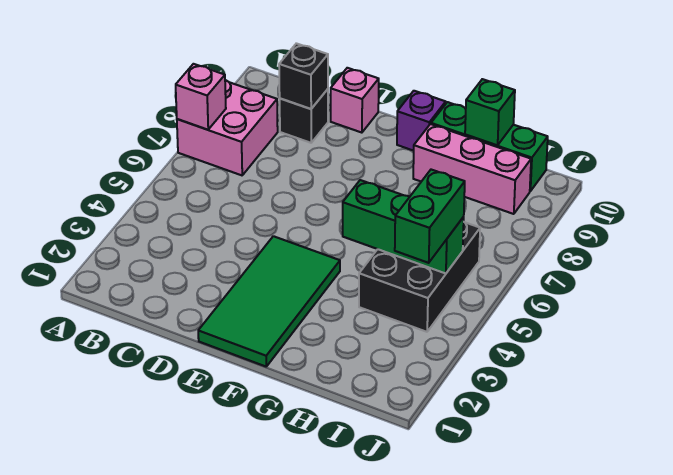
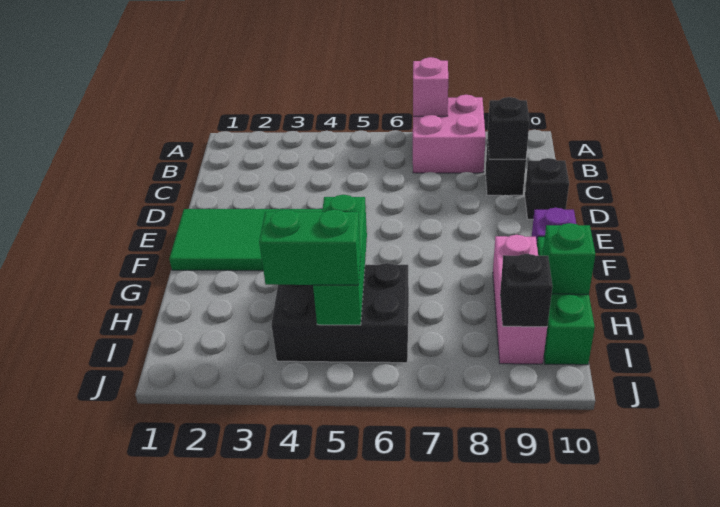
pink 1x1 brick [331,68,379,133] -> black 1x1 brick [525,158,569,219]
none -> black 1x1 brick [500,254,552,327]

